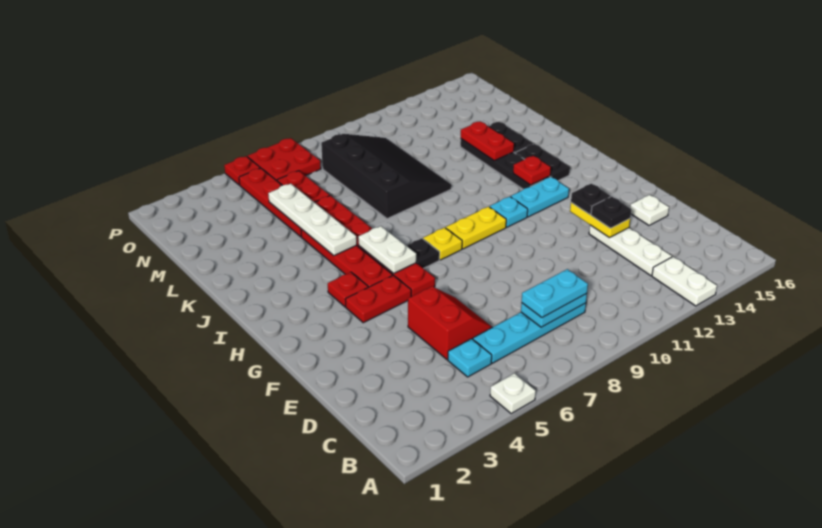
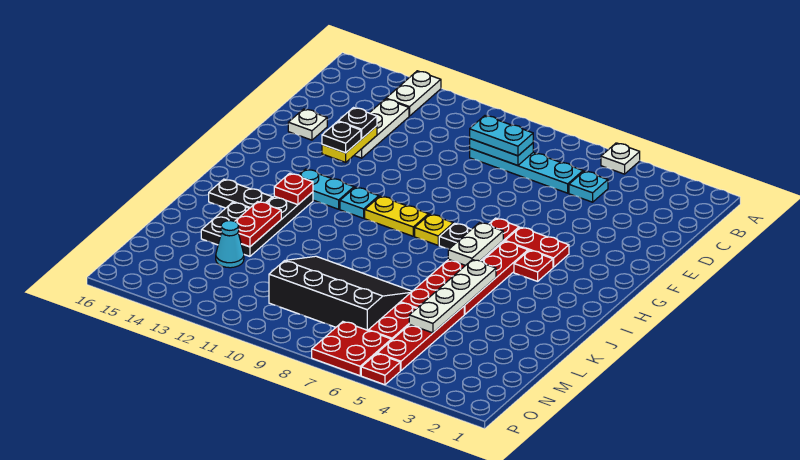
red 2x2 slope [408,287,492,359] -> none
black 1x2 plate [515,144,570,181] -> black 1x2 plate turned to [209,179,272,208]
black 3x4 slope [321,134,452,219] -> black 3x4 slope turned to [269,256,412,330]
none -> cyan 1x1 cone [216,221,244,268]

